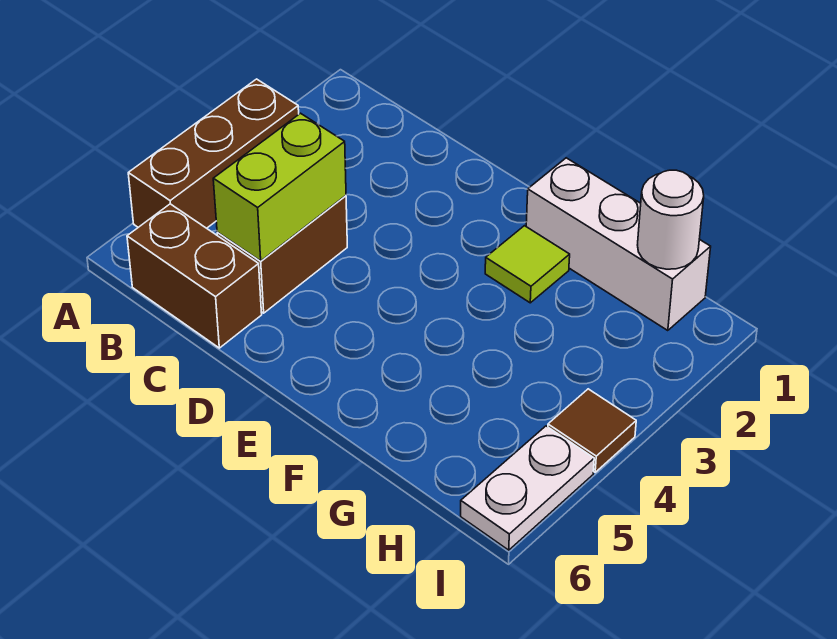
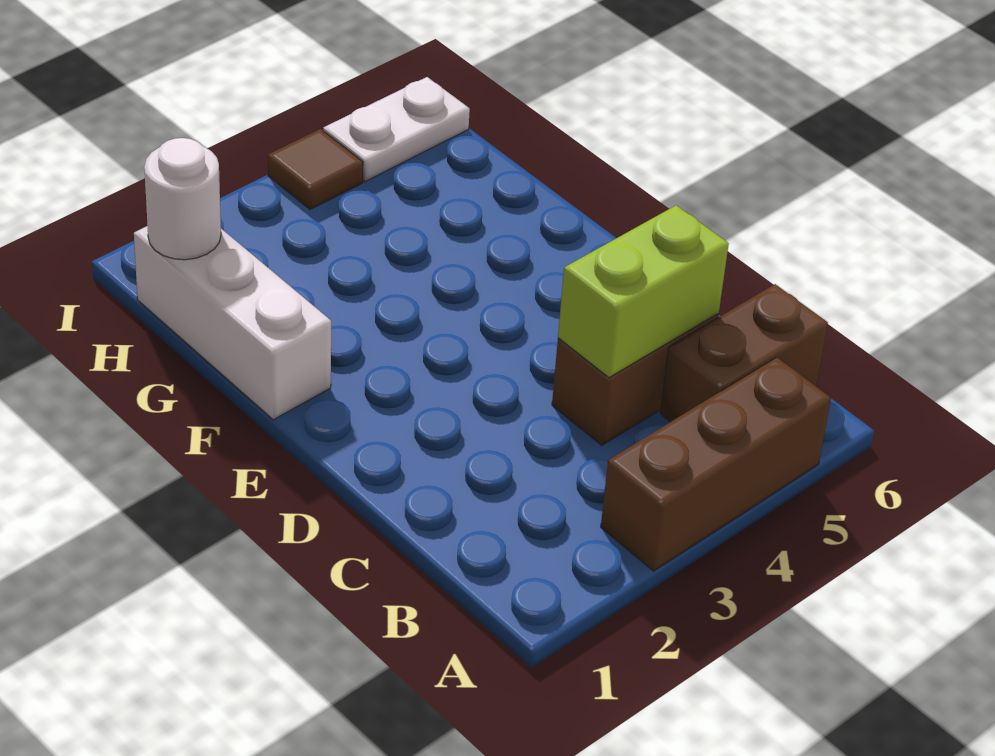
brown 1x2 brick [127,204,262,348] -> brown 1x2 brick turned to [660,284,828,422]
lime 1x1 tile [485,226,570,303] -> none

